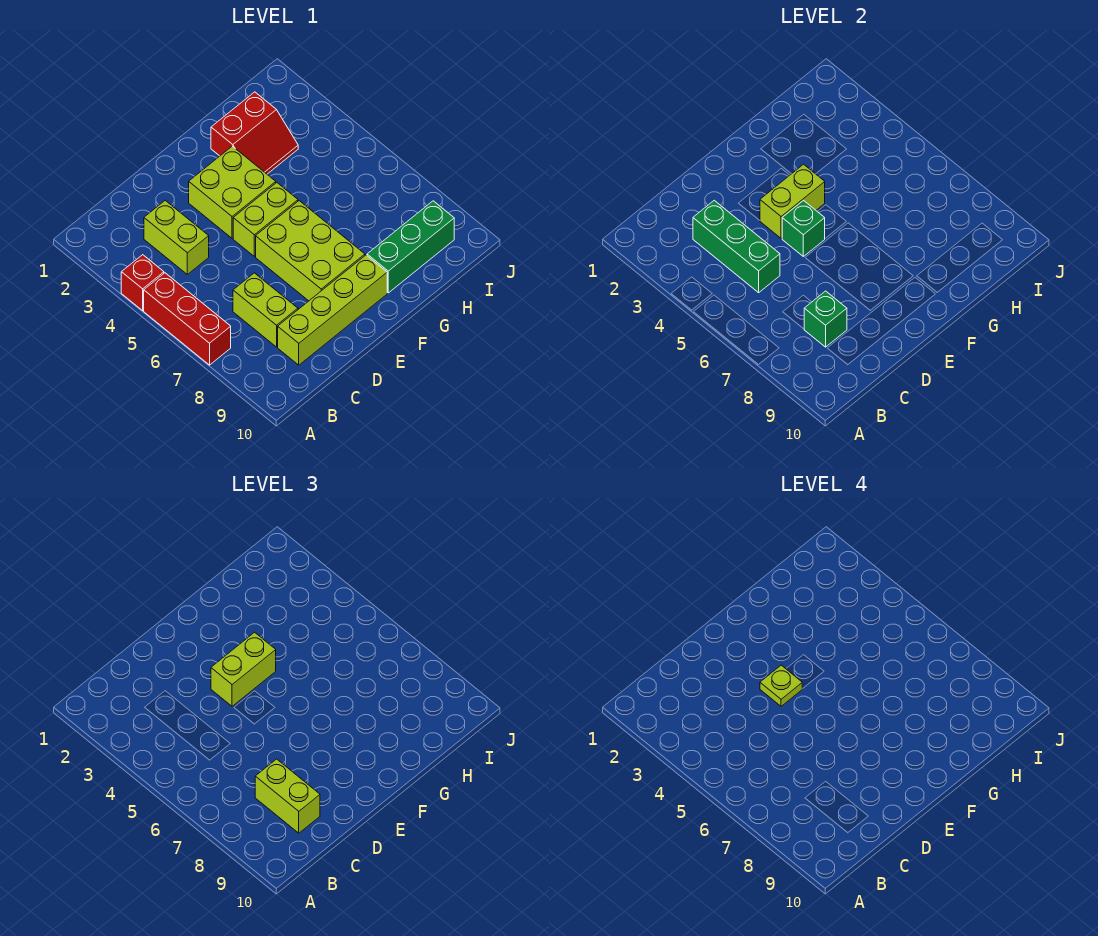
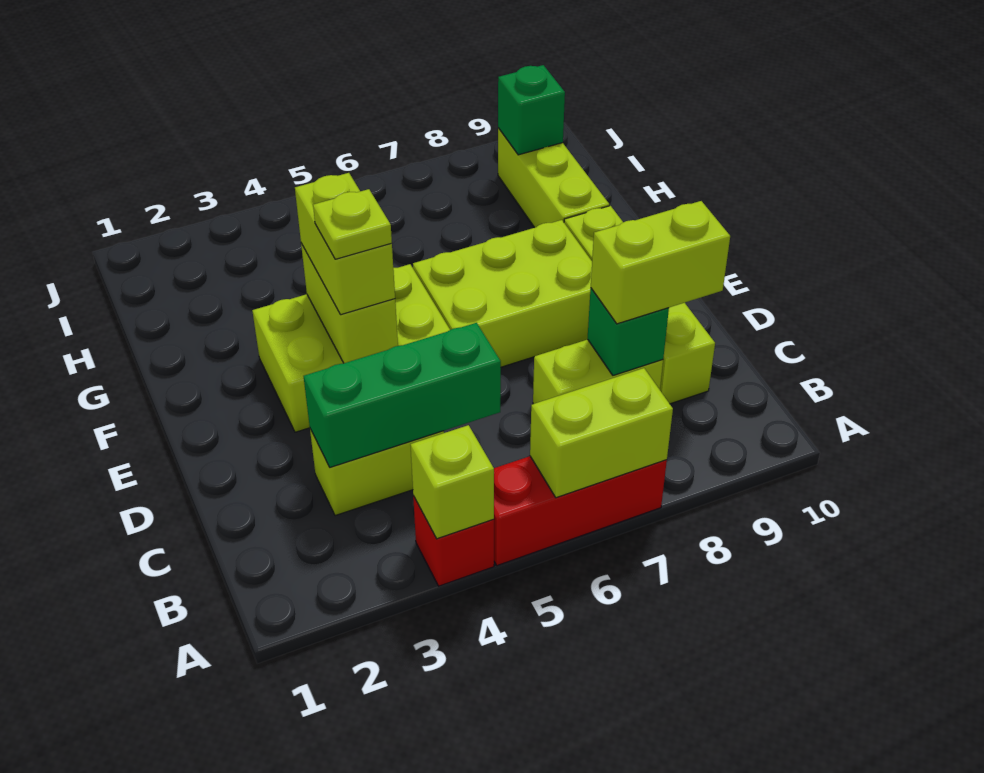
none -> lime 1x1 brick [410,425,494,539]
none -> lime 1x2 brick [530,368,673,498]
green 1x1 brick [782,201,825,256] -> green 1x1 brick moved to [498,65,565,155]
red 2x2 slope [211,92,298,174] -> none
green 1x3 brick [367,201,454,293] -> lime 1x3 brick [498,128,609,228]

